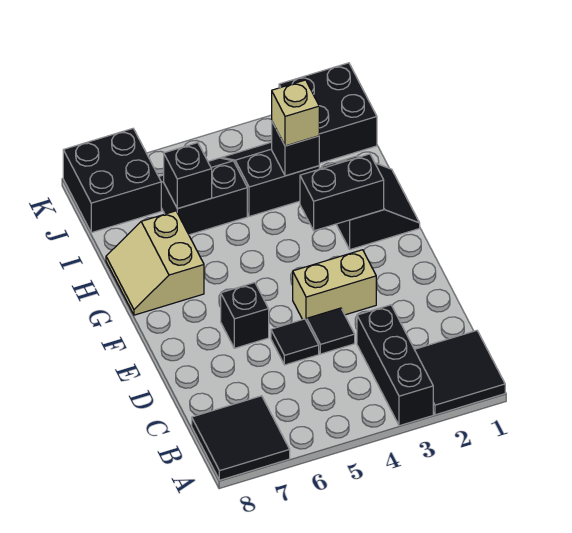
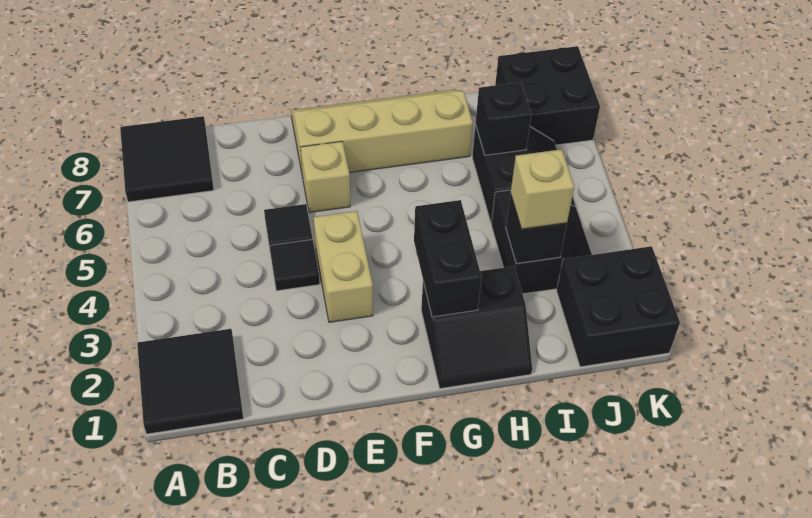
black 1x3 brick [357,305,433,426] -> none
black 1x1 brick [221,283,269,348] -> tan 1x1 brick [301,141,350,213]
tan 2x2 slope [106,211,204,315] -> tan 2x4 slope [291,90,473,177]

